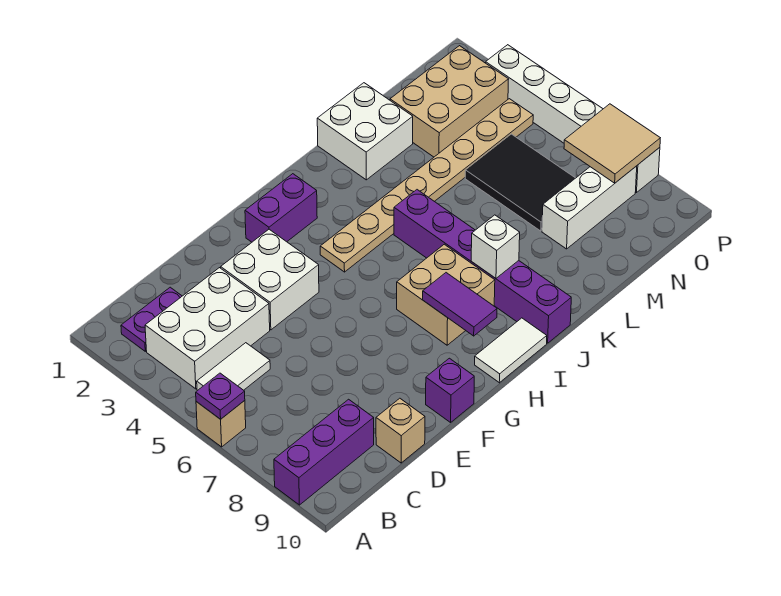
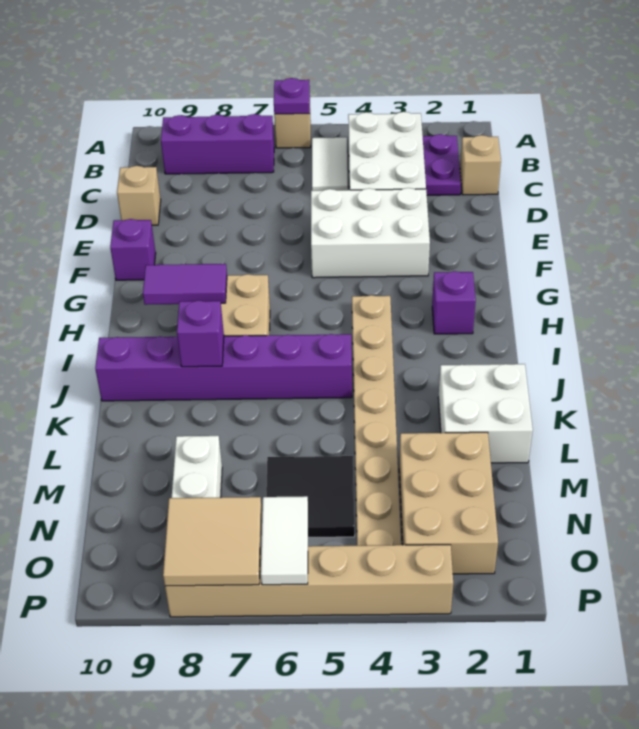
purple 1x3 brick [274,399,374,505] -> purple 1x3 brick turned to [161,114,274,174]
none -> tan 1x1 brick [460,135,501,195]
white 2x2 brick [221,229,319,330] -> white 2x3 brick [311,188,430,278]
purple 1x2 brick [245,174,317,242] -> purple 1x1 brick [432,271,476,334]
white 1x2 tile [475,318,547,383] -> white 1x2 tile moved to [261,496,308,585]
white 1x1 brick [471,215,520,278] -> purple 1x1 brick [177,301,224,367]
black 2x3 tile [465,134,575,231] -> black 2x2 tile [266,456,355,537]
white 1x6 brick [486,45,660,193] -> tan 1x6 brick [165,545,453,617]

